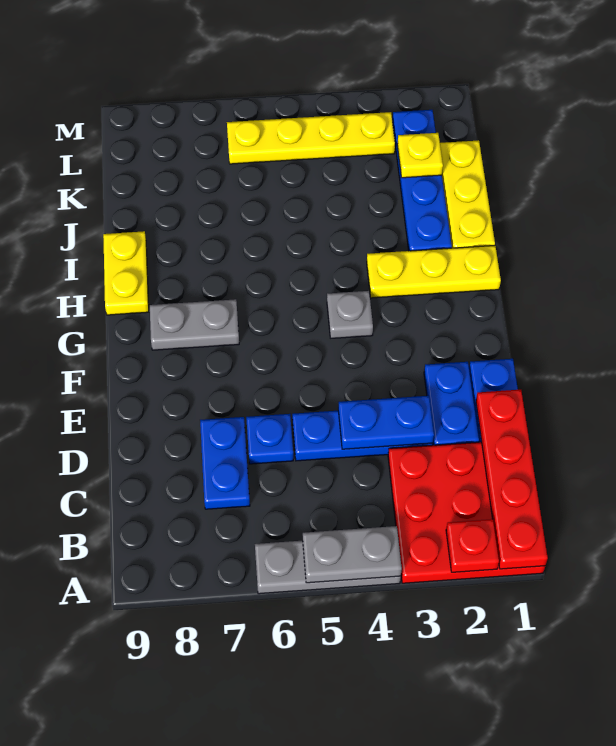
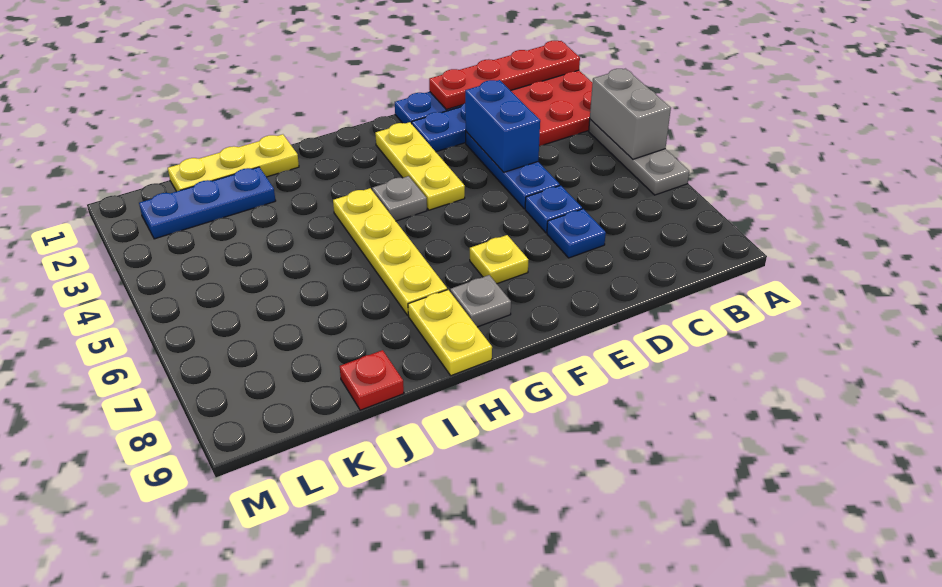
red 1x1 plate [446,519,499,572] -> red 1x1 plate moved to [340,350,404,410]
grey 1x2 plate [303,526,402,583] -> grey 1x2 brick [590,69,671,159]
blue 1x2 plate [200,417,250,509] -> blue 1x1 plate [547,209,606,258]
blue 1x2 plate [338,396,434,449] -> blue 1x2 brick [465,80,540,172]
grey 1x2 plate [150,299,239,350] -> grey 1x1 plate [450,275,511,327]
yellow 1x3 plate [367,246,501,298] -> yellow 1x3 plate moved to [375,122,465,210]
yellow 1x2 plate [103,231,149,315] -> yellow 1x2 plate turned to [408,290,492,376]
blue 1x4 plate [392,110,452,251] -> blue 1x3 plate [139,167,276,239]
yellow 1x1 plate [397,133,443,178] -> yellow 1x1 plate moved to [470,235,528,284]
yellow 1x4 plate [227,112,395,164] -> yellow 1x4 plate moved to [333,188,447,315]

